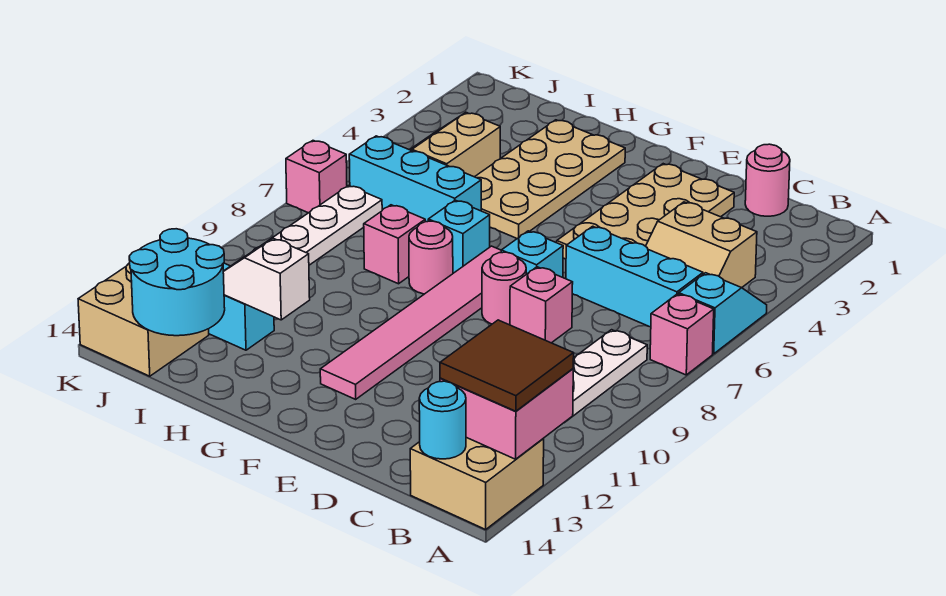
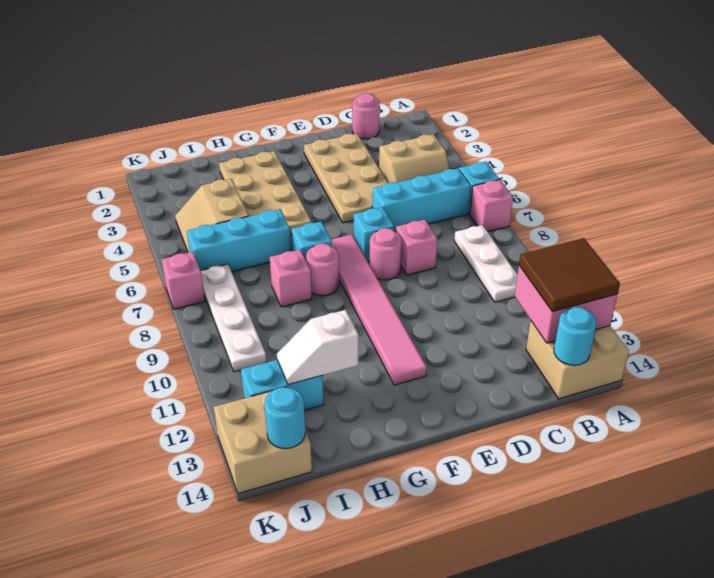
cyan 2x2 round brick [129,229,225,336] -> cyan 1x1 round brick [264,387,305,449]

